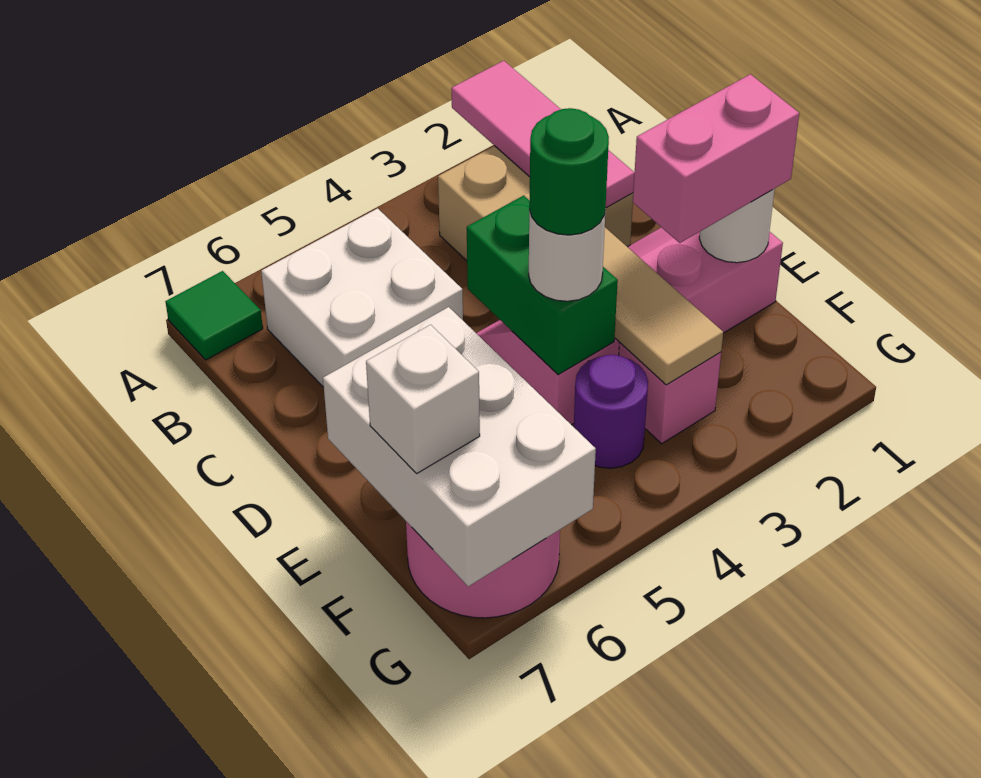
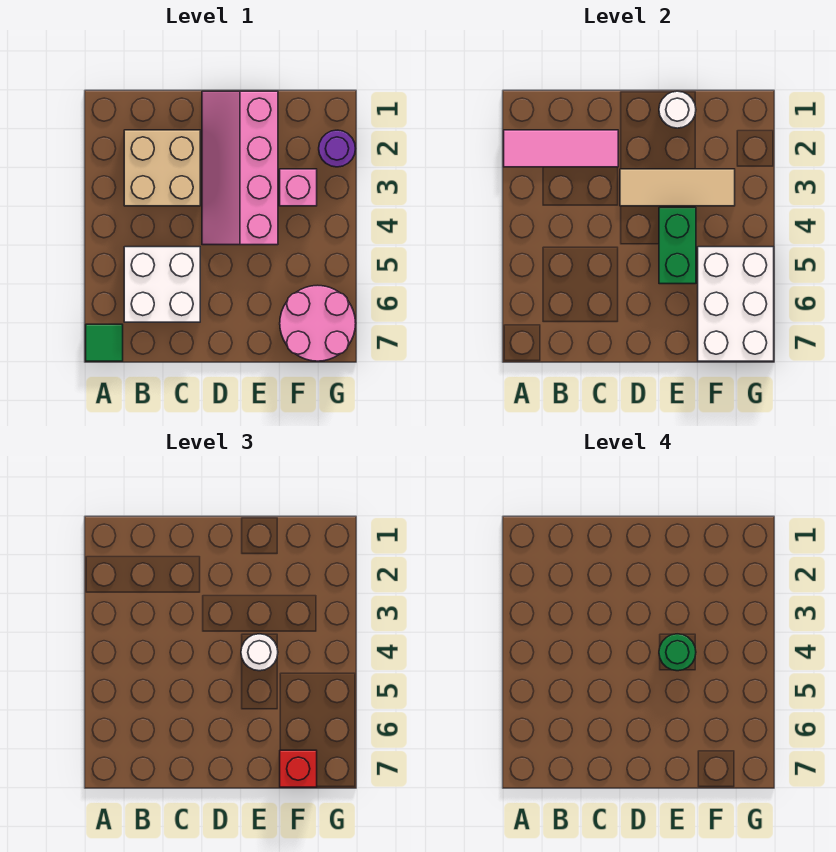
green 1x2 brick [467,195,618,375] -> green 1x2 brick turned to [659,208,696,284]
pink 1x2 brick [633,74,799,243] -> none
white 2x3 brick [323,307,596,586] -> white 2x3 brick turned to [698,247,774,361]
purple 1x1 round brick [574,355,648,468] -> purple 1x1 round brick moved to [319,130,356,167]
white 1x1 brick [366,325,480,473] -> red 1x1 brick [280,750,317,787]

